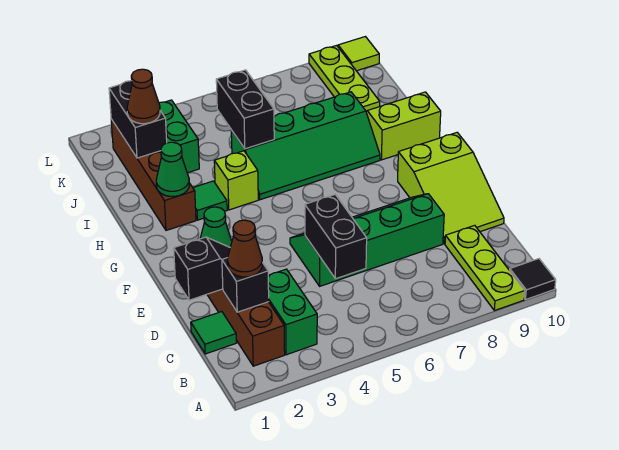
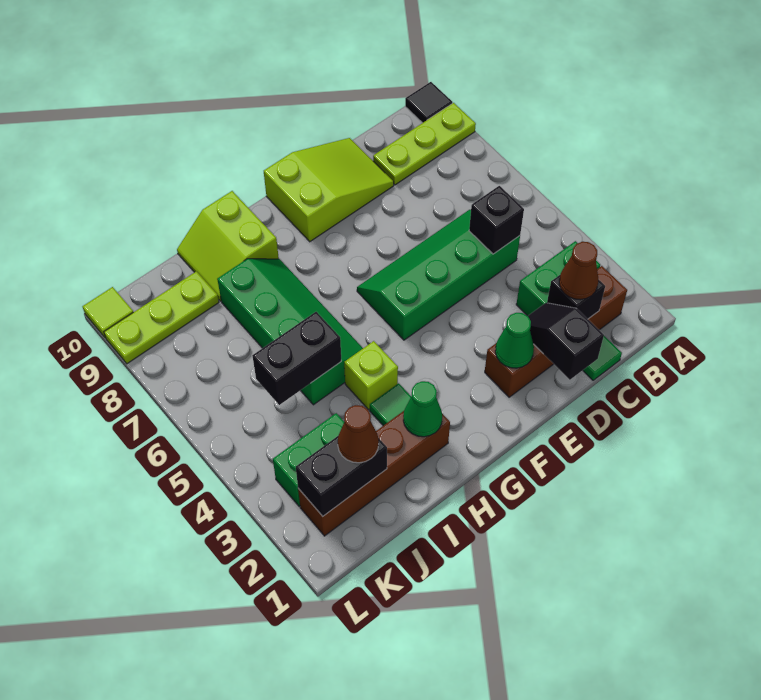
black 1x2 brick [305,195,367,279] -> black 1x1 brick [469,186,524,254]
green 2x4 slope [290,194,444,286] -> green 2x4 slope turned to [357,210,520,340]

